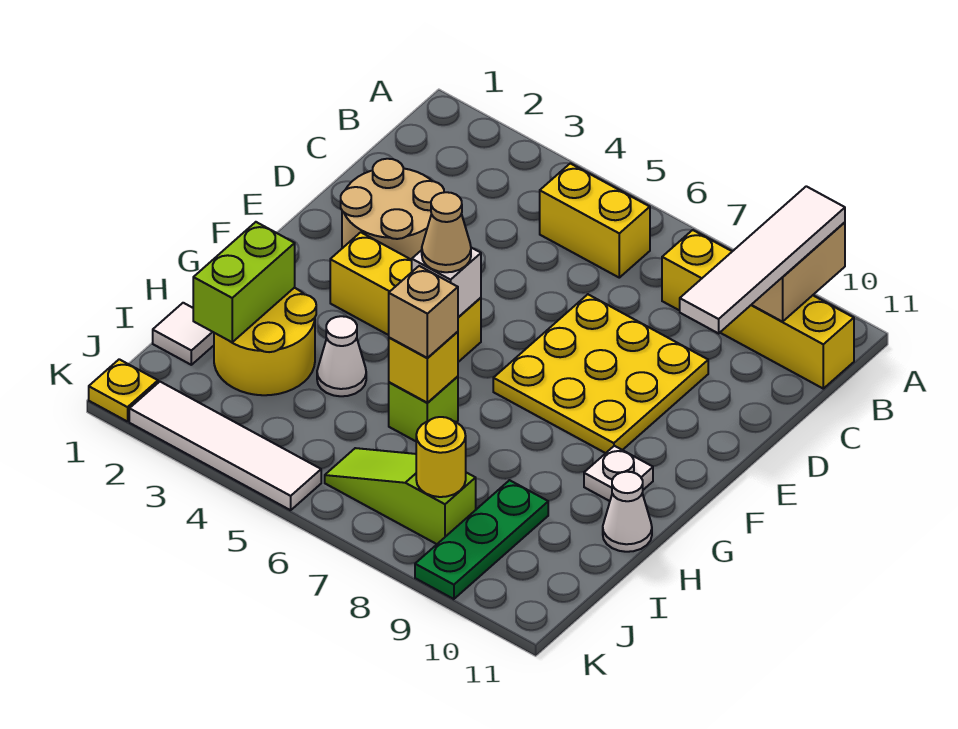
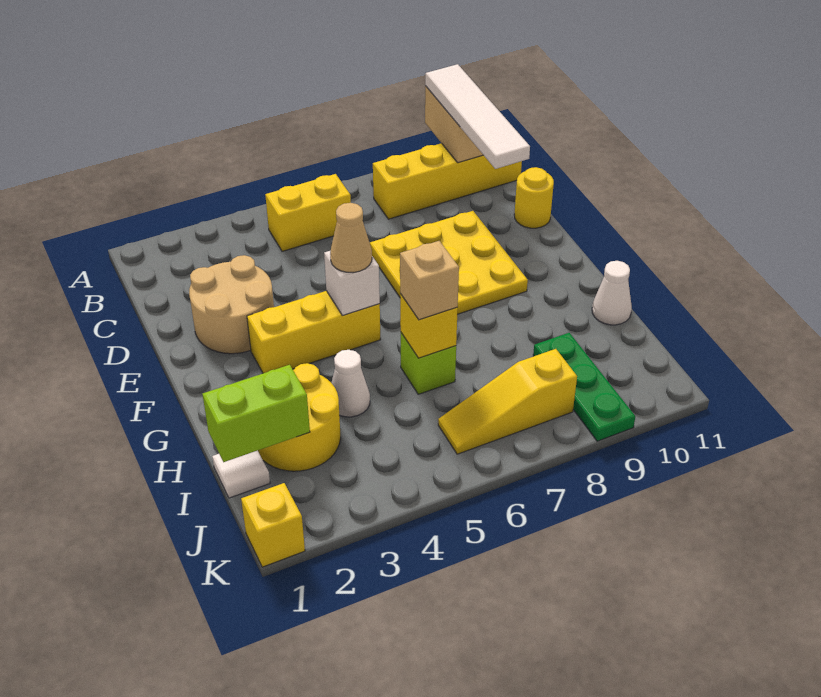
white 1x1 plate [584,446,653,501] -> none
lime 1x2 brick [193,222,295,342] -> lime 1x2 brick turned to [203,365,310,462]
lime 1x3 slope [325,448,476,544] -> yellow 1x3 slope [438,349,577,454]
yellow 1x1 round brick [416,417,466,497] -> yellow 1x1 round brick moved to [514,167,554,228]
yellow 1x1 plate [89,359,158,422] -> yellow 1x1 brick [241,483,305,567]
white 1x4 tile [129,382,321,510] -> none

